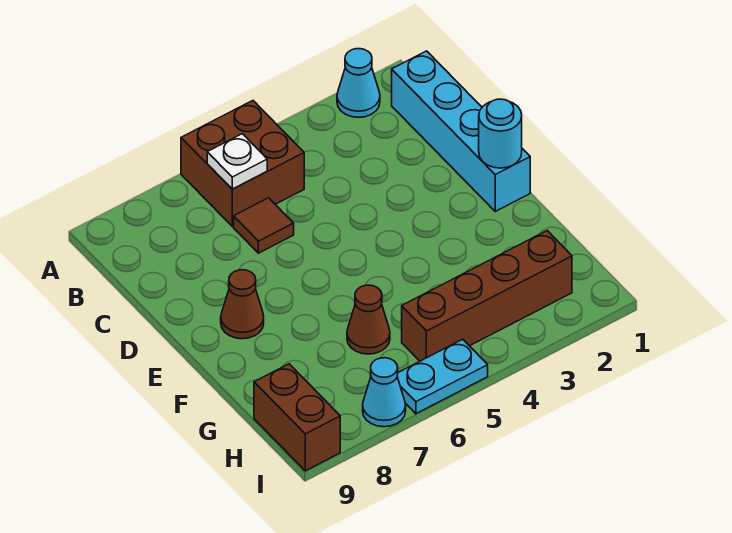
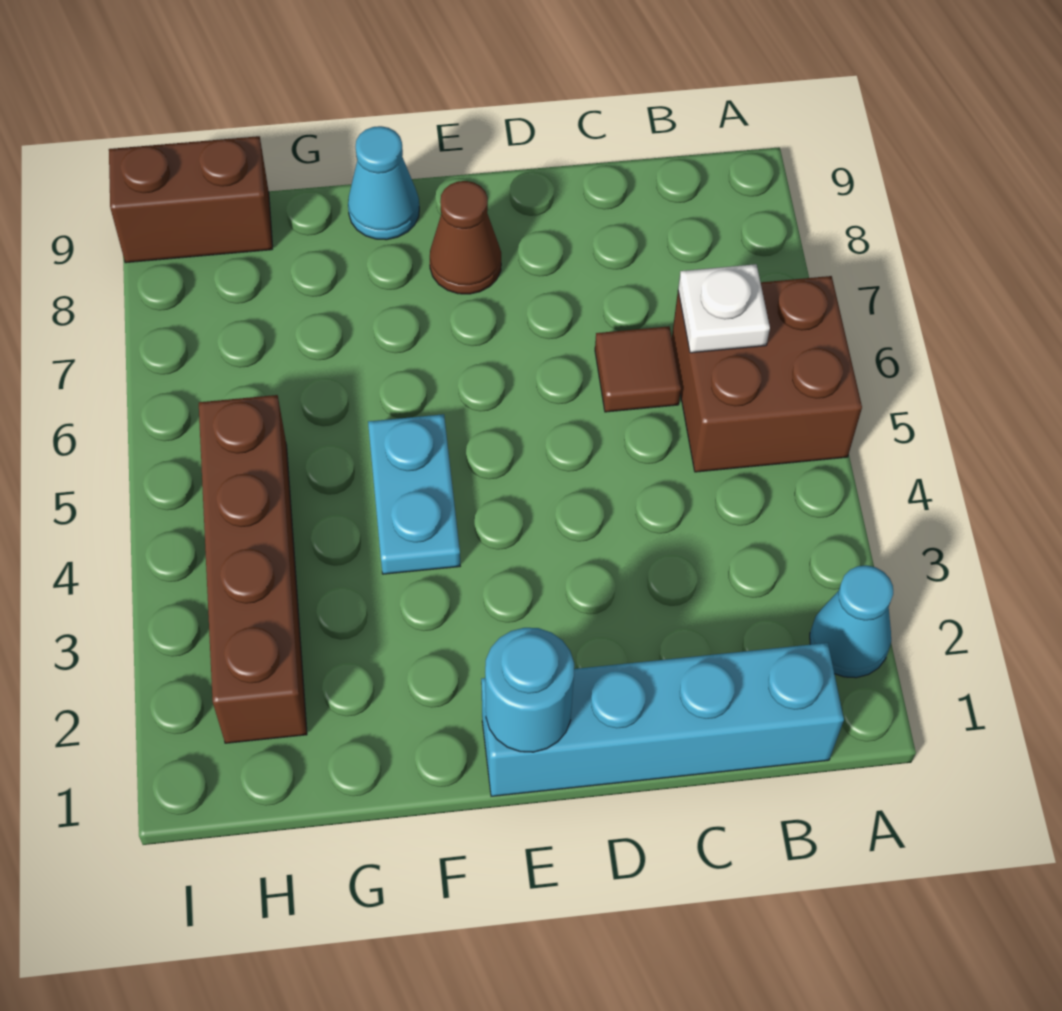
brown 1x1 cone [347,285,390,354] -> none
cyan 1x2 plate [397,339,488,414] -> cyan 1x2 plate moved to [368,414,460,574]
cyan 1x1 cone [363,358,406,427] -> cyan 1x1 cone moved to [348,126,419,240]

